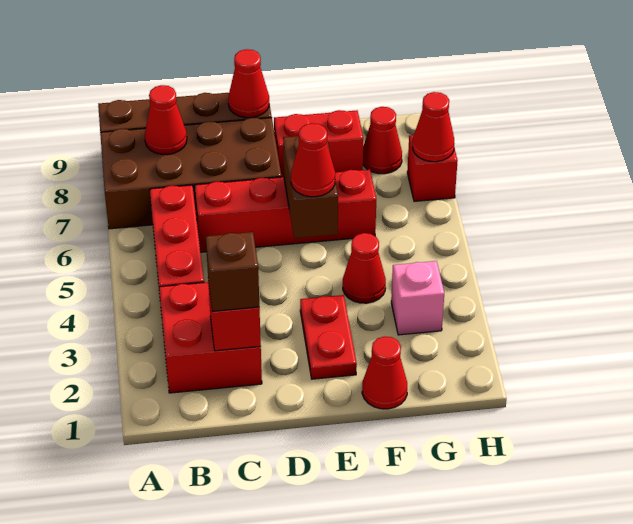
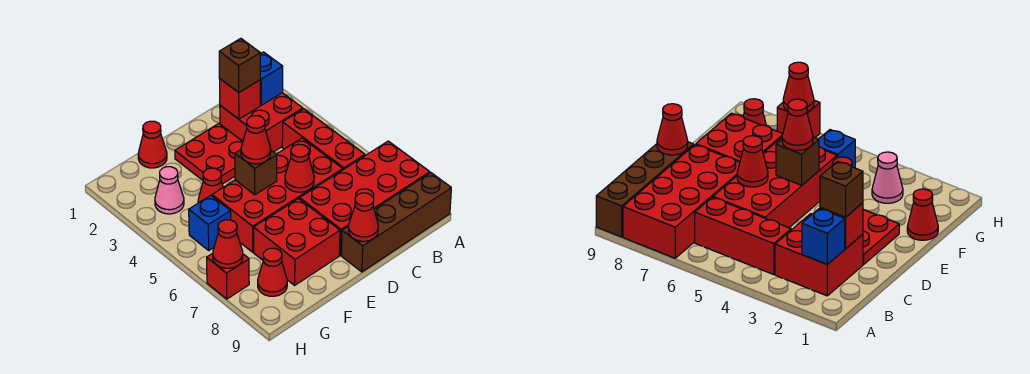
brown 2x4 brick [100,118,281,229] -> red 2x4 brick [300,141,430,255]
none -> blue 1x1 brick [260,52,283,105]
red 1x1 cone [145,85,187,155] -> red 1x1 cone moved to [285,144,314,192]
red 1x4 brick [195,169,376,252] -> red 2x4 brick [212,138,343,252]
red 1x2 plate [300,295,357,379] -> red 2x2 plate [175,124,243,184]
brown 1x2 brick [283,136,338,238] -> brown 1x1 brick [235,150,277,195]
red 1x2 brick [274,110,363,177] -> red 2x2 brick [254,199,340,285]
pink 1x1 brick [391,261,444,335] -> pink 1x1 cone [155,167,184,214]
none -> blue 1x1 brick [189,195,231,250]

